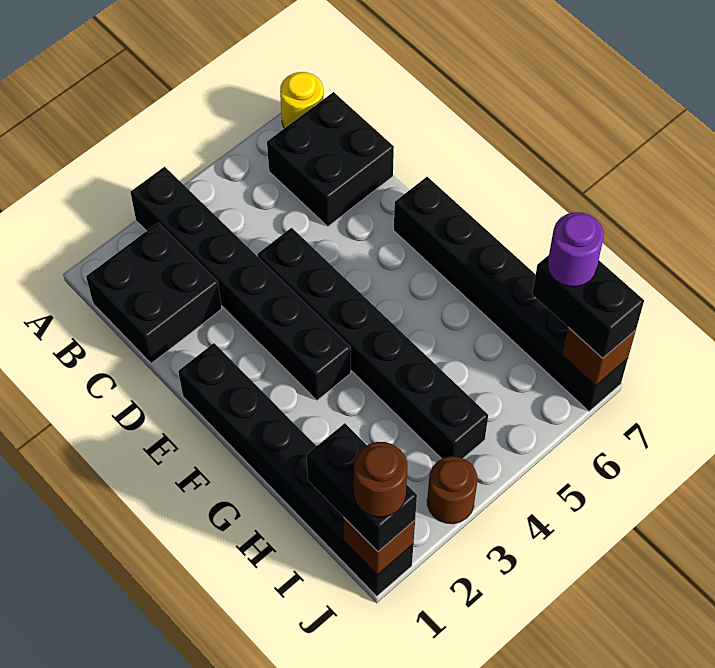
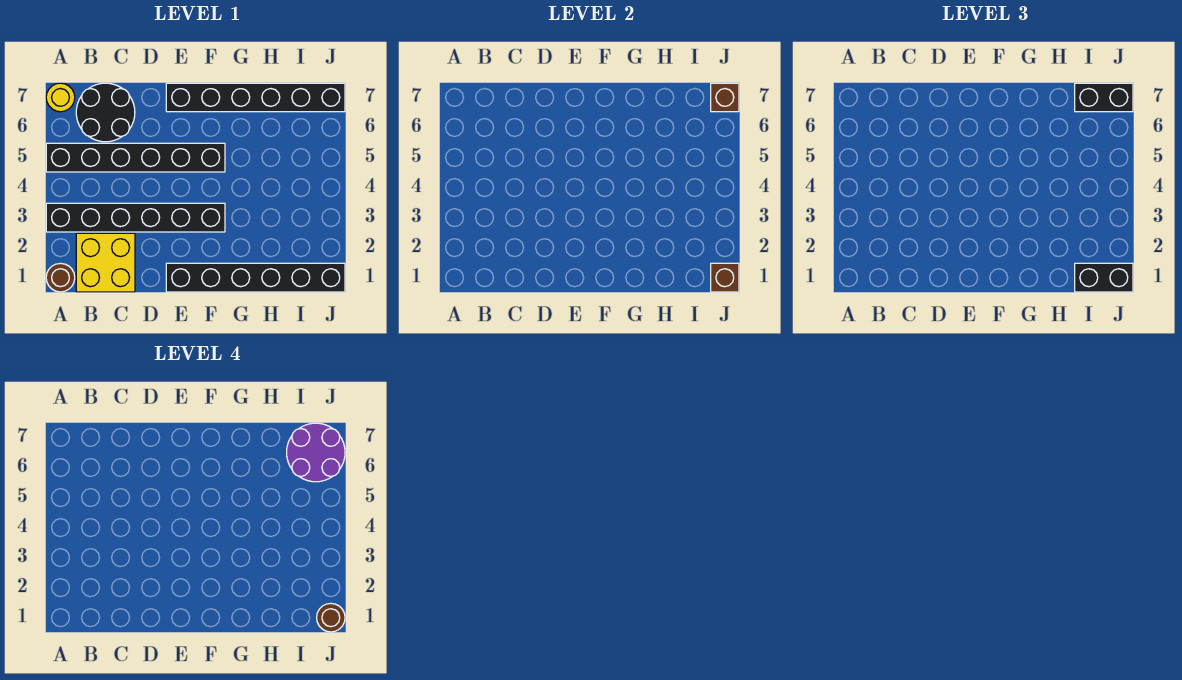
black 2x2 brick [86,223,222,364] -> yellow 2x2 brick [76,233,135,292]
black 2x2 brick [267,92,394,226] -> black 2x2 round brick [76,83,135,142]
black 1x6 brick [258,228,488,459] -> black 1x6 brick moved to [46,143,225,172]
purple 1x1 round brick [548,212,604,287] -> purple 2x2 round brick [287,423,345,482]
brown 1x1 round brick [427,456,477,524] -> brown 1x1 round brick moved to [46,263,75,292]

